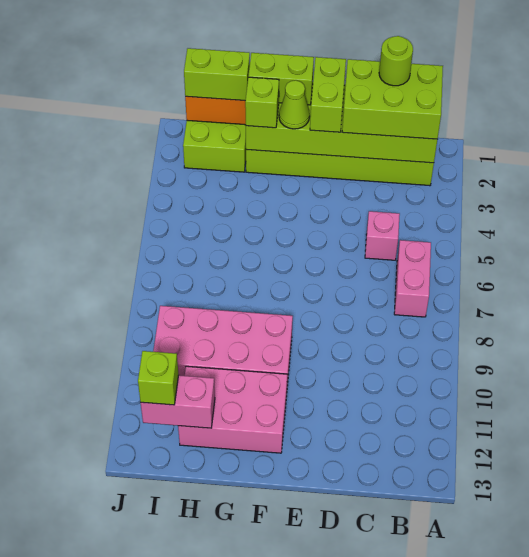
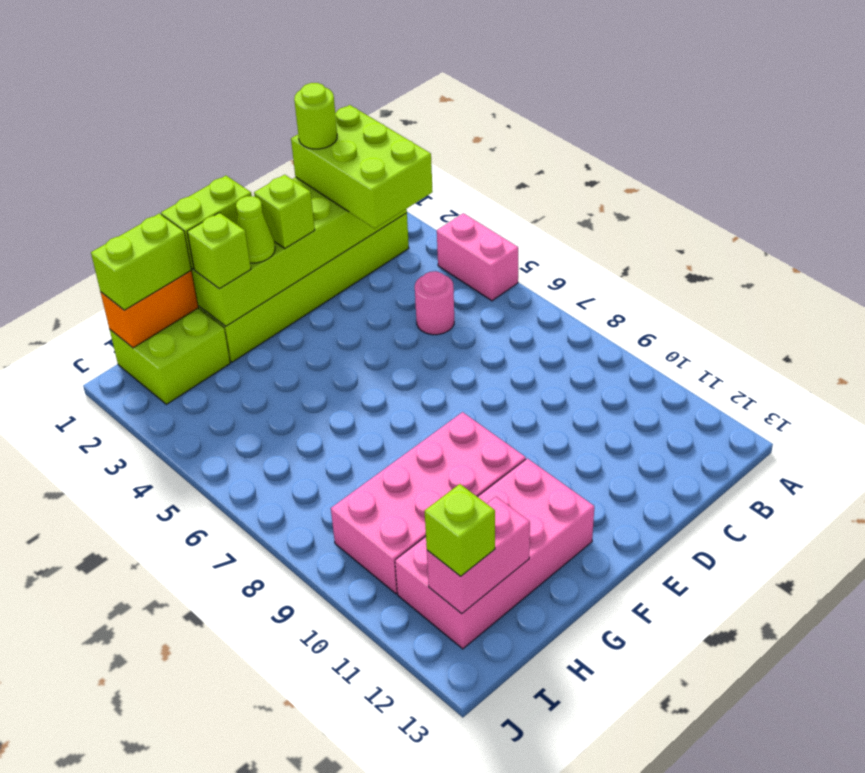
lime 2x3 brick [342,59,443,139] -> lime 2x3 brick turned to [291,105,433,228]
pink 1x2 brick [394,240,431,317] -> pink 1x2 brick moved to [437,213,518,301]
pink 1x1 brick [365,211,400,260] -> pink 1x1 round brick [415,271,454,335]
lime 1x2 brick [310,57,346,132] -> lime 1x1 brick [254,175,315,249]
pink 2x3 brick [178,366,287,453] -> pink 2x4 brick [395,458,594,649]

